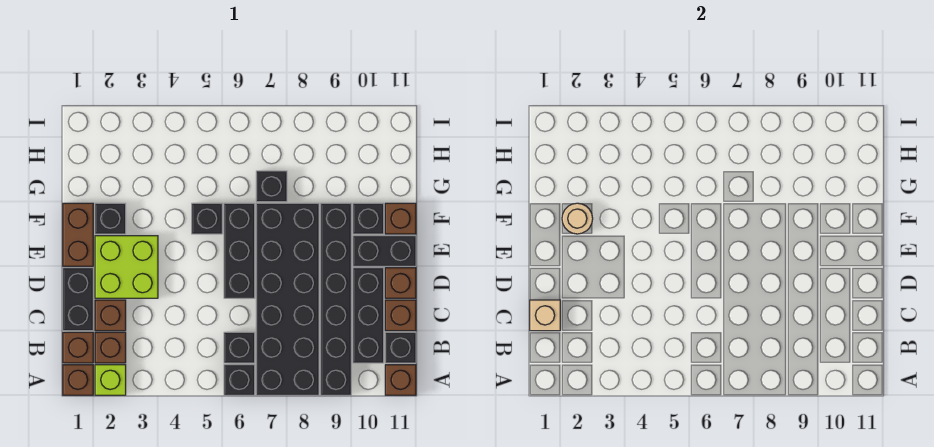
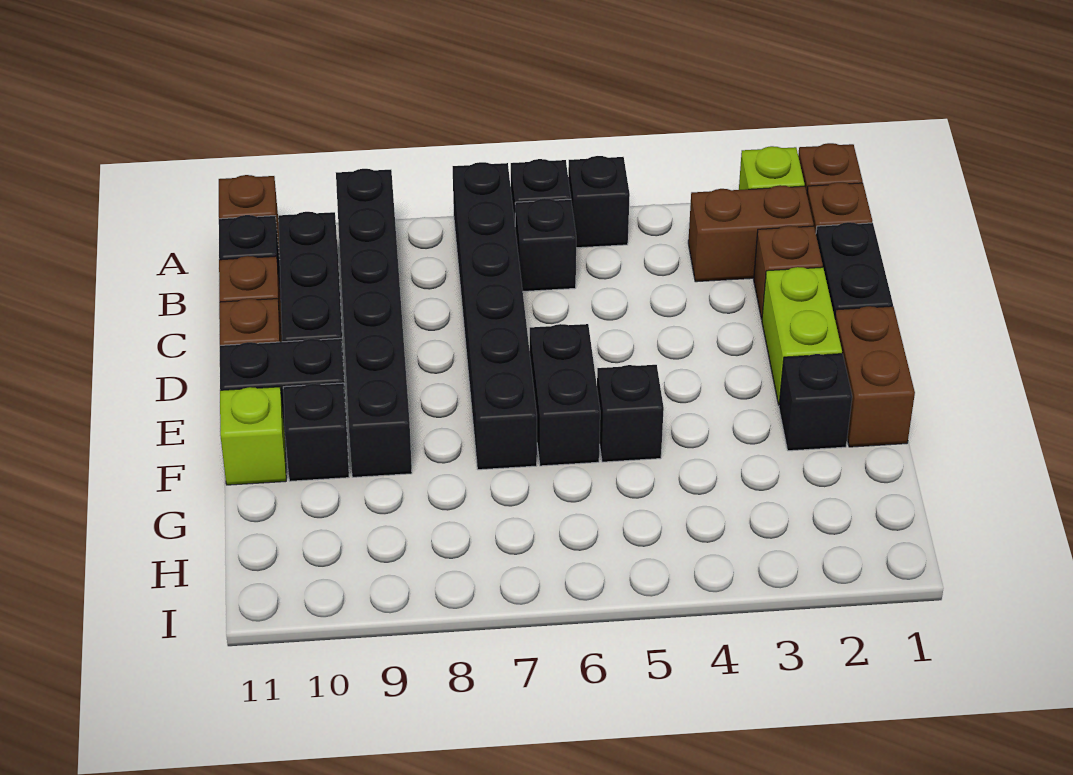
black 2x6 brick [256,203,319,395] -> black 1x6 brick [453,162,537,470]
brown 1x1 brick [95,332,126,363] -> brown 1x2 brick [688,185,814,282]
tan 1x1 brick [530,300,560,331] -> none
lime 2x2 brick [95,236,158,298] -> lime 1x2 brick [762,267,842,405]
black 1x3 brick [224,203,255,298] -> black 1x2 brick [530,324,600,466]
tan 1x1 round brick [562,203,593,234] -> none
brown 1x1 brick [385,203,416,234] -> lime 1x1 brick [220,387,286,485]
black 1x1 brick [256,171,287,202] -> black 1x1 brick moved to [568,156,630,248]

